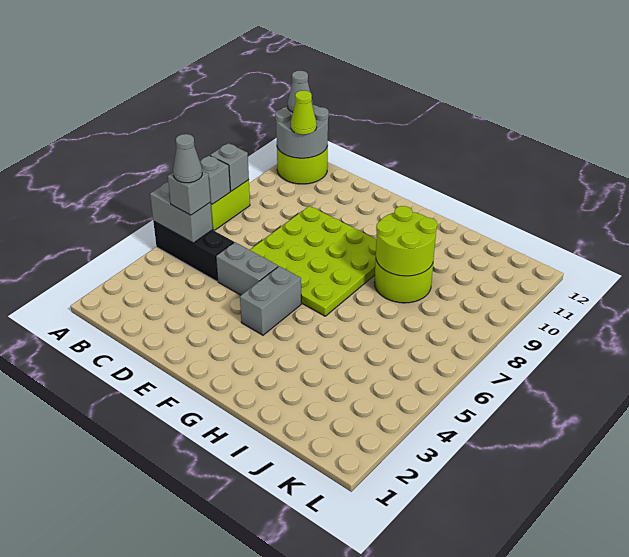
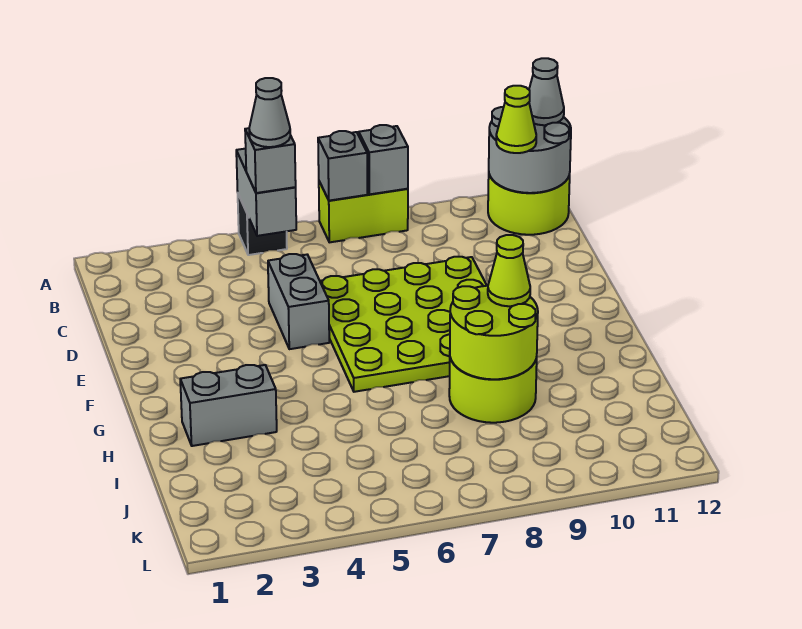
black 1x3 brick [153,221,234,281] -> black 1x1 brick [238,194,287,255]
grey 1x2 brick [240,266,301,335] -> grey 1x2 brick moved to [180,365,277,446]
none -> lime 1x1 cone [488,235,530,306]

